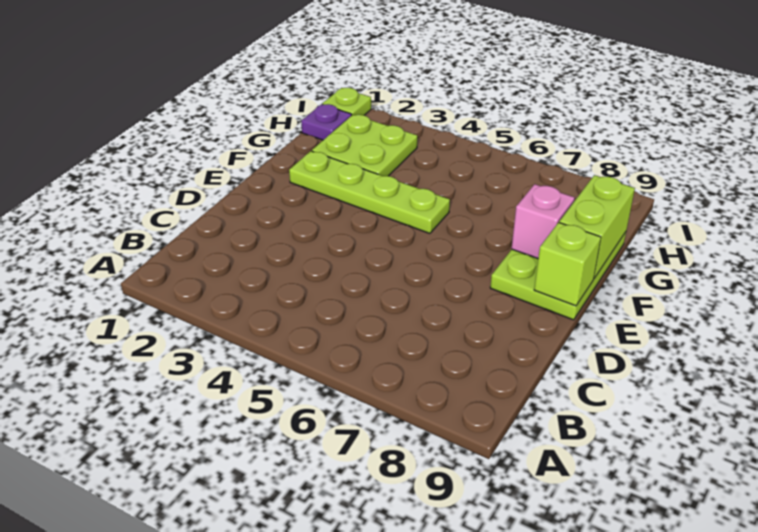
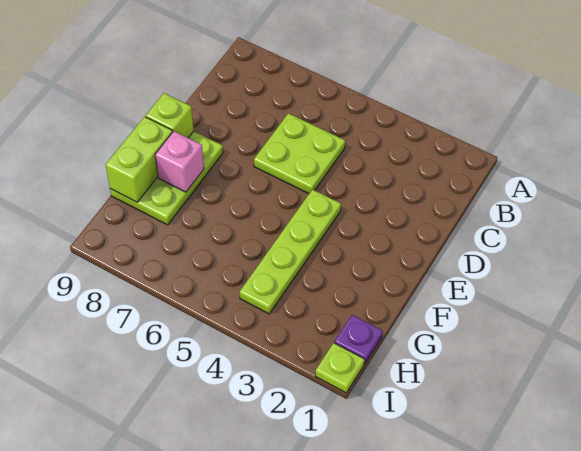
lime 1x4 plate [289,151,450,233] -> lime 1x4 plate turned to [239,190,341,314]
lime 2x2 plate [312,115,417,176] -> lime 2x2 plate moved to [254,113,345,193]

